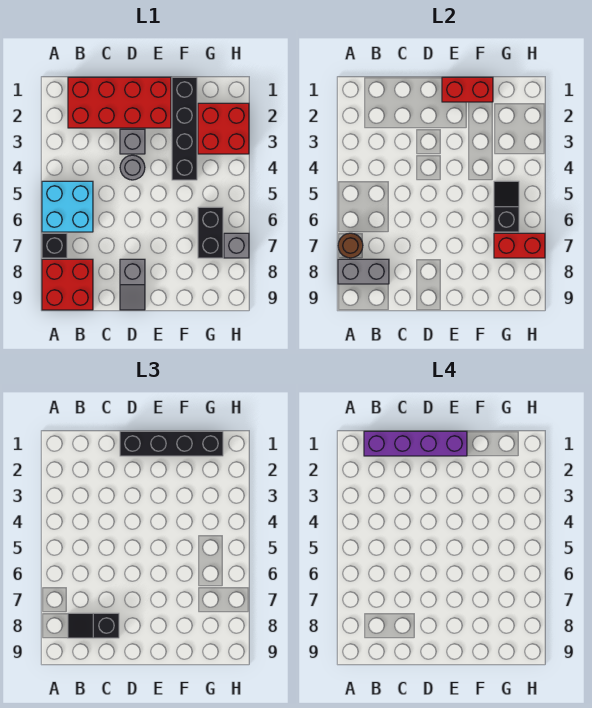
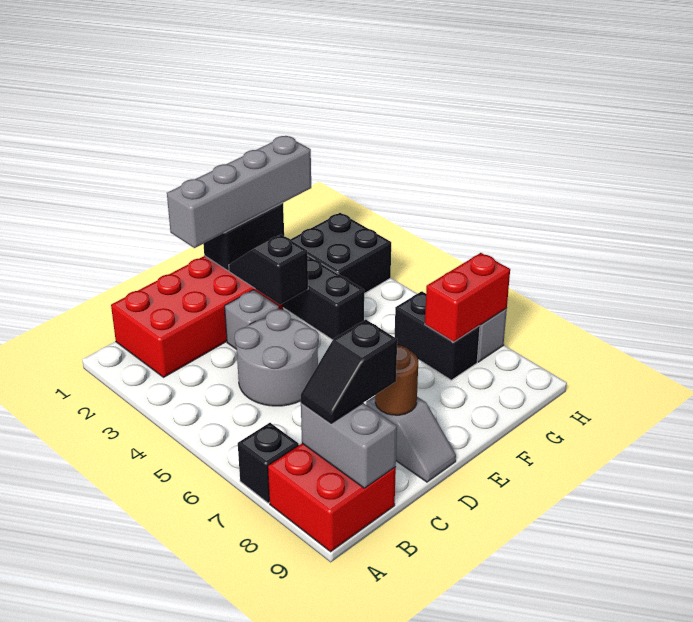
cyan 2x2 brick [42,181,93,232] -> none
brown 1x1 round brick [338,233,363,258] -> brown 1x1 round brick moved to [375,345,418,415]
grey 1x2 brick [338,259,389,284] -> grey 1x2 brick turned to [301,403,397,488]
purple 1x4 brick [364,431,467,456] -> none
black 1x4 brick [120,431,223,456] -> grey 1x4 brick [167,136,311,248]
grey 1x1 round brick [120,155,145,180] -> grey 2x2 round brick [235,309,319,406]
red 1x2 brick [442,77,493,102] -> black 1x2 brick [203,203,284,271]
red 2x2 brick [198,103,249,154] -> black 2x2 brick [290,213,391,294]
black 1x2 slope [494,181,519,232] -> black 1x2 slope moved to [229,235,308,305]

